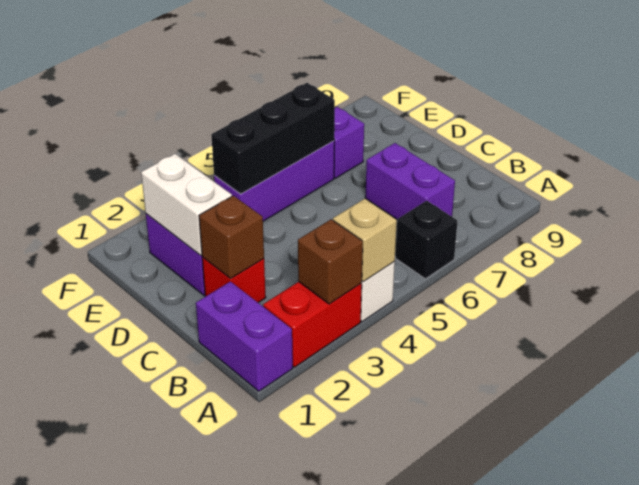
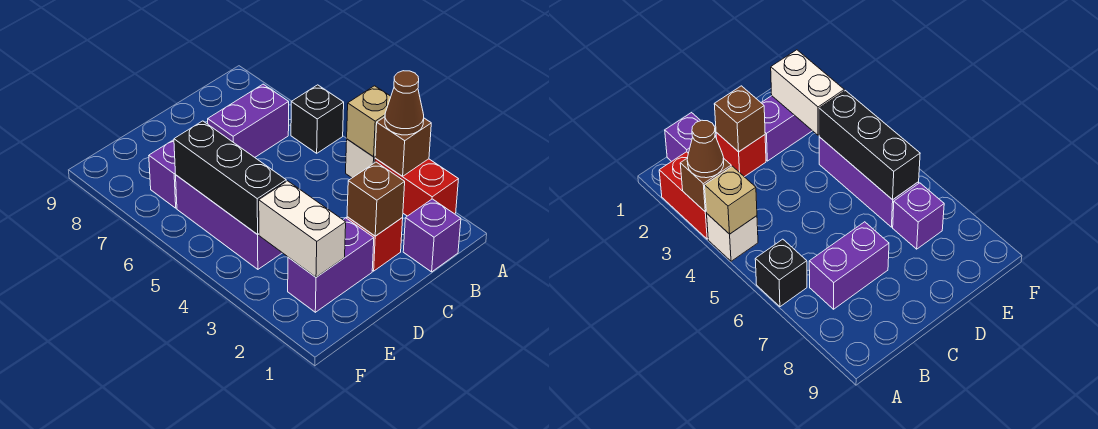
purple 1x2 brick [196,281,293,391] -> purple 1x1 brick [403,199,461,272]
none -> brown 1x1 cone [385,71,424,135]
white 1x2 brick [141,154,232,255] -> white 1x2 brick turned to [259,181,346,277]

